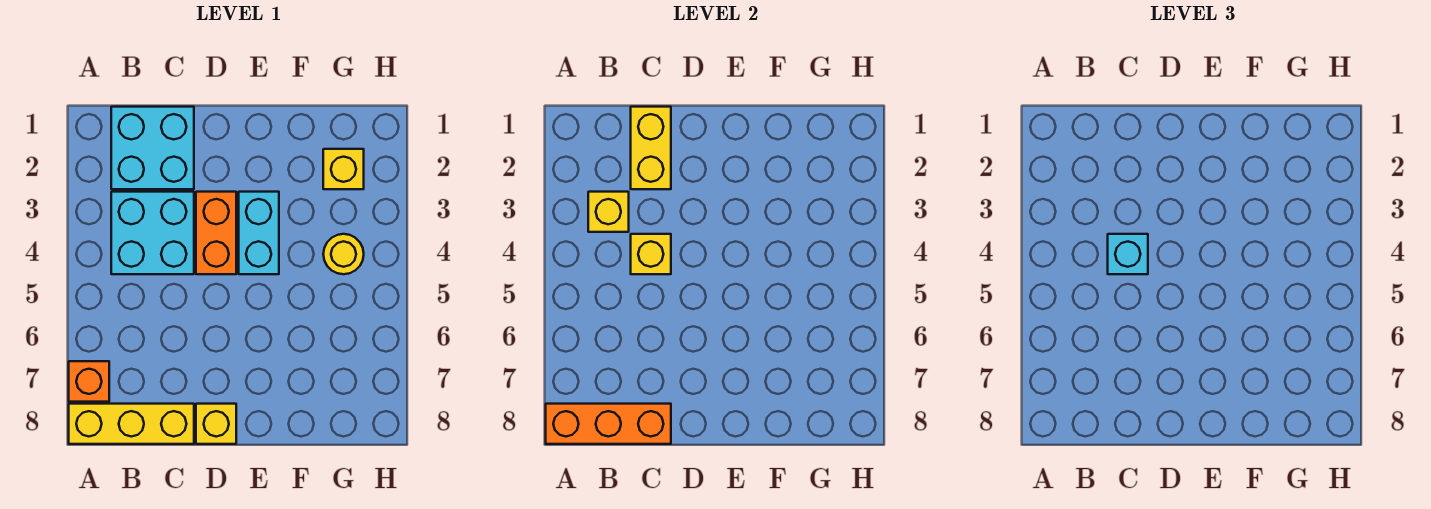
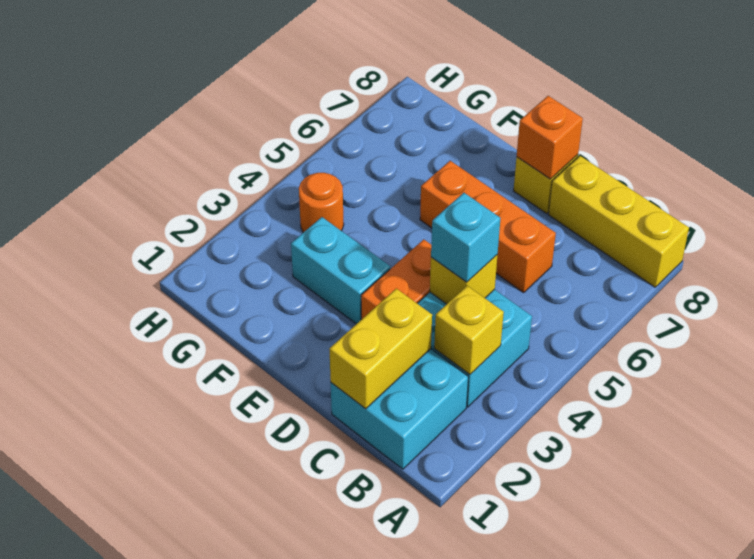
orange 1x1 brick [69,361,109,402] -> orange 1x1 brick moved to [517,96,583,179]
orange 1x3 brick [546,404,671,444] -> orange 1x3 brick moved to [420,161,556,293]
cyan 1x2 brick [239,192,279,274] -> cyan 1x2 brick turned to [291,217,390,324]
yellow 1x1 brick [323,149,364,189] -> none
yellow 1x1 round brick [323,234,364,274] -> orange 1x1 round brick [299,173,344,233]

